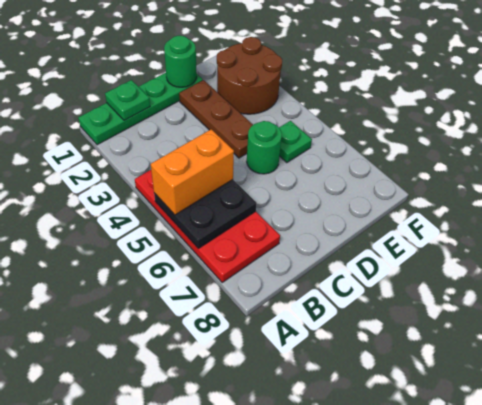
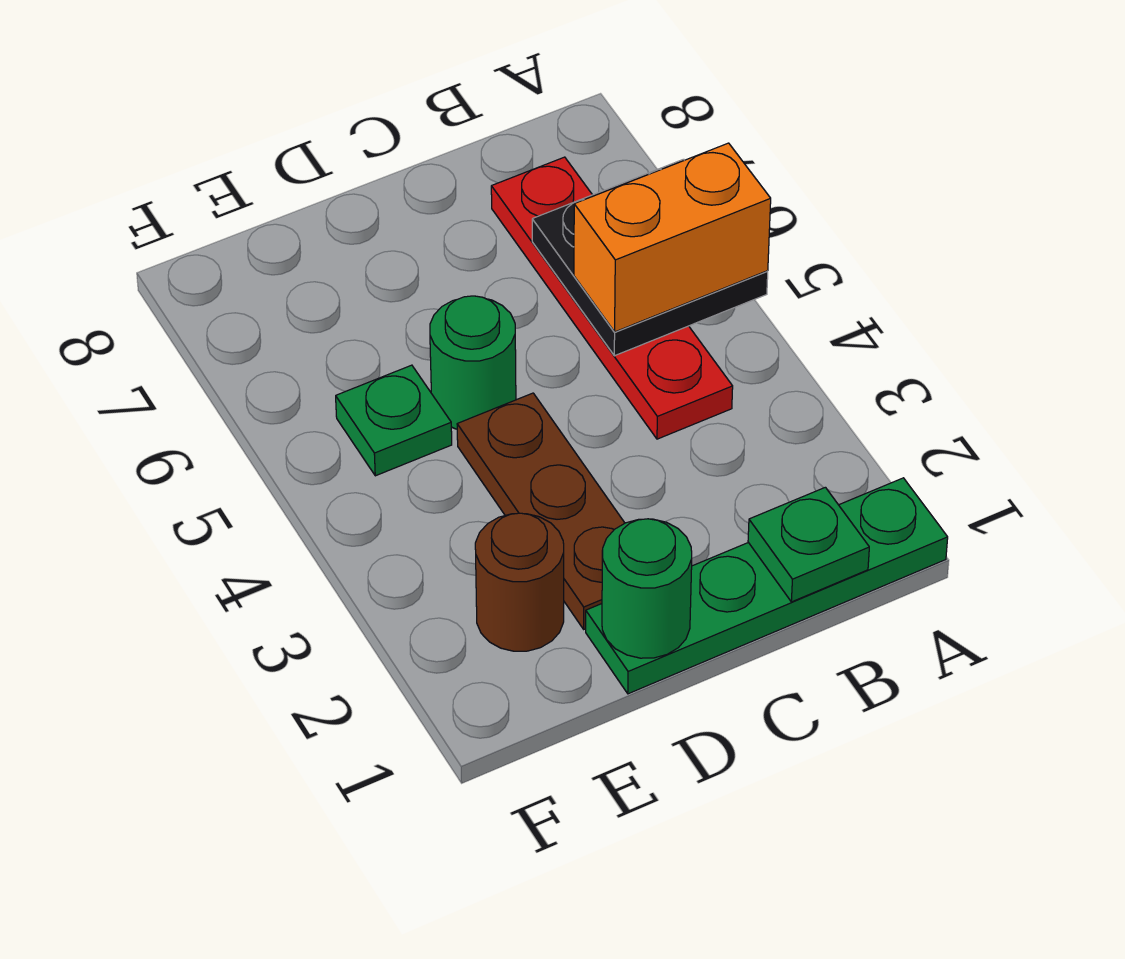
red 2x4 plate [135,170,280,282] -> red 1x4 plate [491,157,733,439]
brown 2x2 round brick [217,37,282,114] -> brown 1x1 round brick [475,513,564,651]

